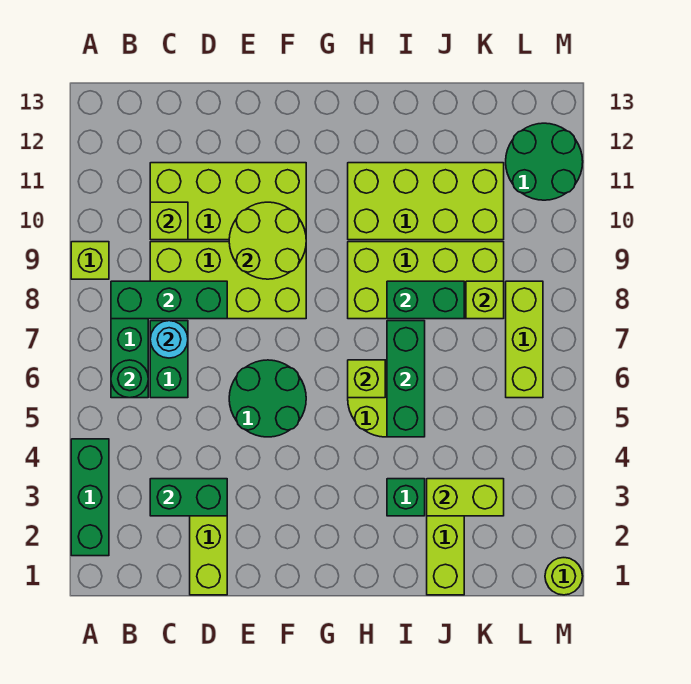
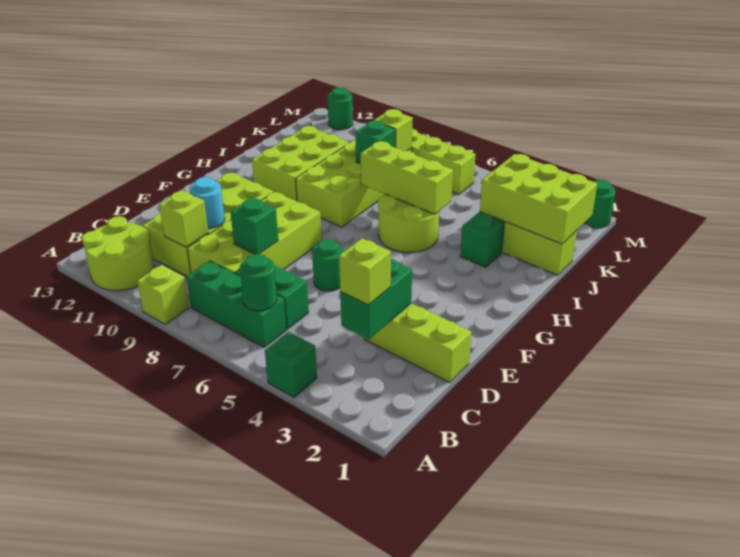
green 1x3 brick [71,439,109,556] -> green 1x1 brick [265,332,317,397]
green 1x3 brick [111,281,227,319] -> green 1x1 brick [231,198,278,254]
cyan 1x1 round brick [150,321,188,358] -> cyan 1x1 round brick moved to [190,177,225,228]
green 2x2 round brick [229,360,306,437] -> green 1x1 round brick [312,239,344,291]
lime 2x2 round brick [229,202,306,279] -> lime 2x2 round brick moved to [82,216,154,291]
lime 1x1 brick [348,360,385,398] -> lime 1x1 brick moved to [339,238,391,305]
lime 2x4 brick [348,163,504,240] -> lime 2x3 brick [252,126,349,201]
green 1x3 brick [387,321,425,437] -> lime 1x3 brick [361,141,453,214]
green 1x2 brick [387,281,464,319] -> green 1x1 brick [356,120,395,164]
lime 1x2 brick [427,479,504,516] -> lime 2x3 brick [480,154,597,244]
green 2x2 round brick [506,123,583,200] -> green 1x1 round brick [327,88,353,130]
lime 1x1 round brick [545,558,583,595] -> green 1x1 round brick [585,180,615,228]

